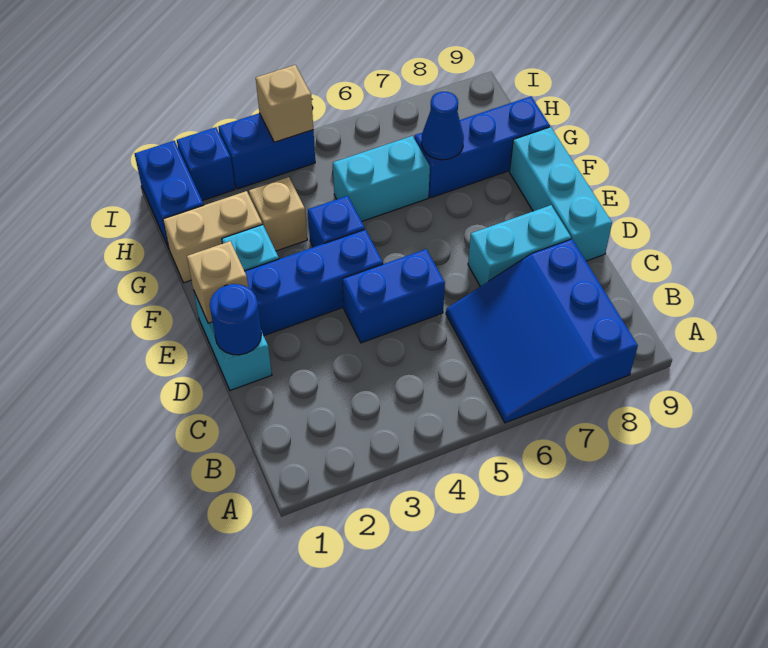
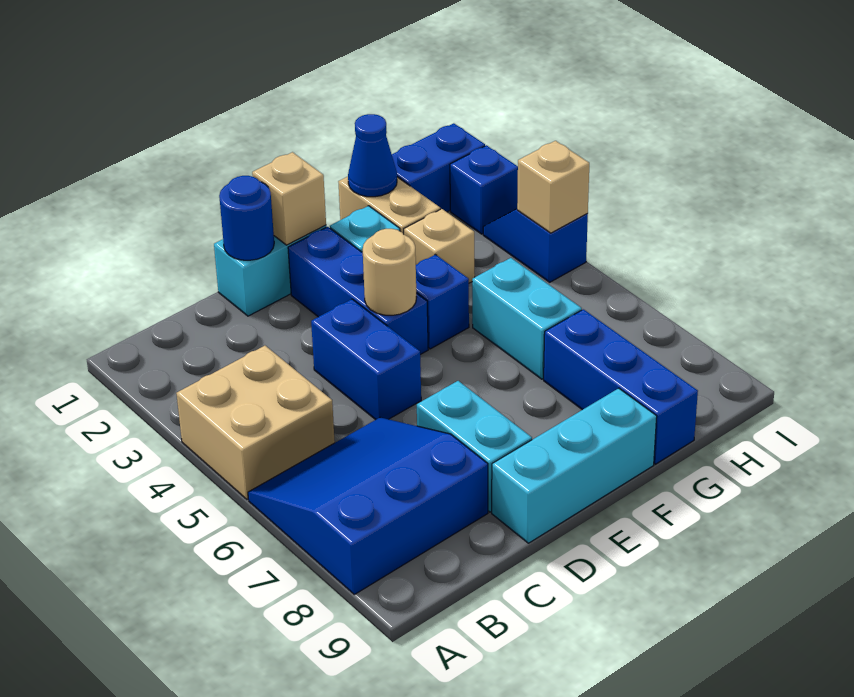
none -> tan 2x2 brick [176,346,335,500]
none -> tan 1x1 round brick [363,229,417,315]
blue 1x1 cone [421,92,464,160] -> blue 1x1 cone moved to [348,114,397,197]
blue 1x2 brick [218,113,315,189] -> blue 1x2 slope [483,209,588,282]

